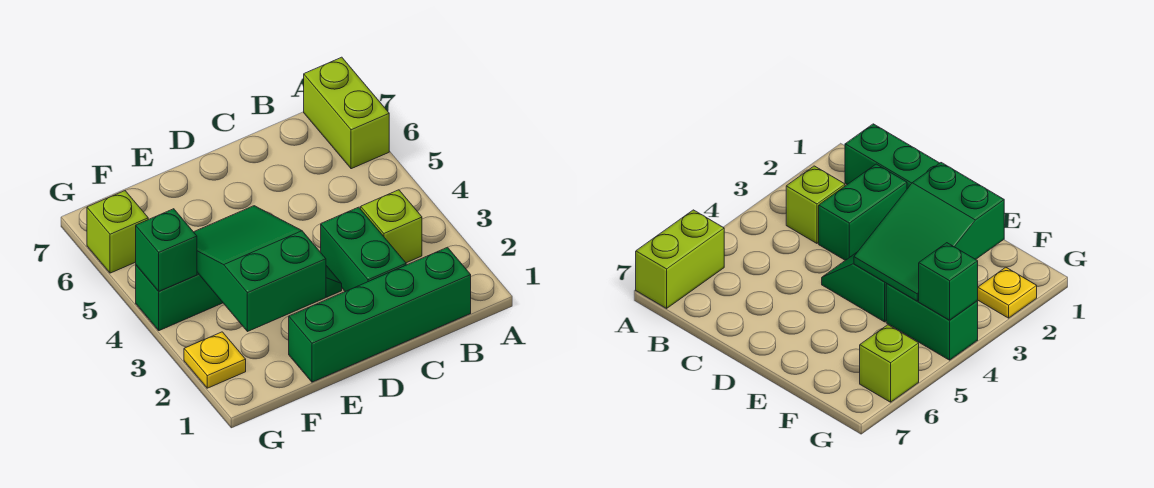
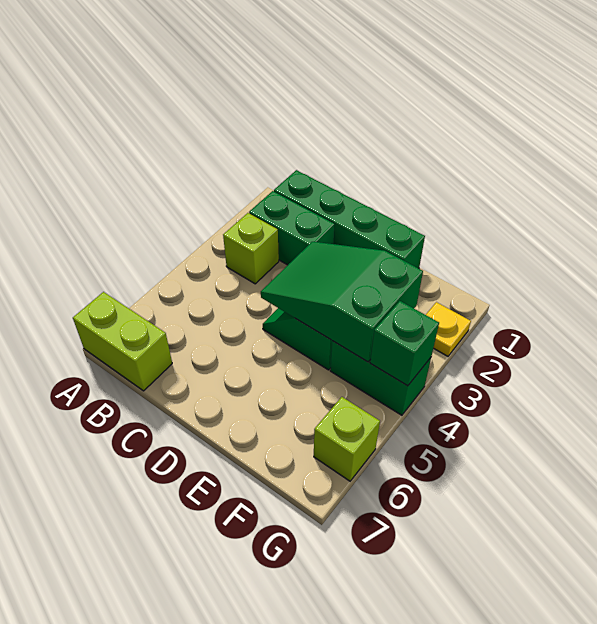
lime 1x2 brick [304,57,389,169] -> lime 1x2 brick turned to [73,292,172,391]
green 1x2 brick [321,207,406,292] -> green 1x2 brick turned to [249,191,335,265]
green 2x3 slope [194,206,326,332] -> green 2x3 slope turned to [261,242,423,362]

